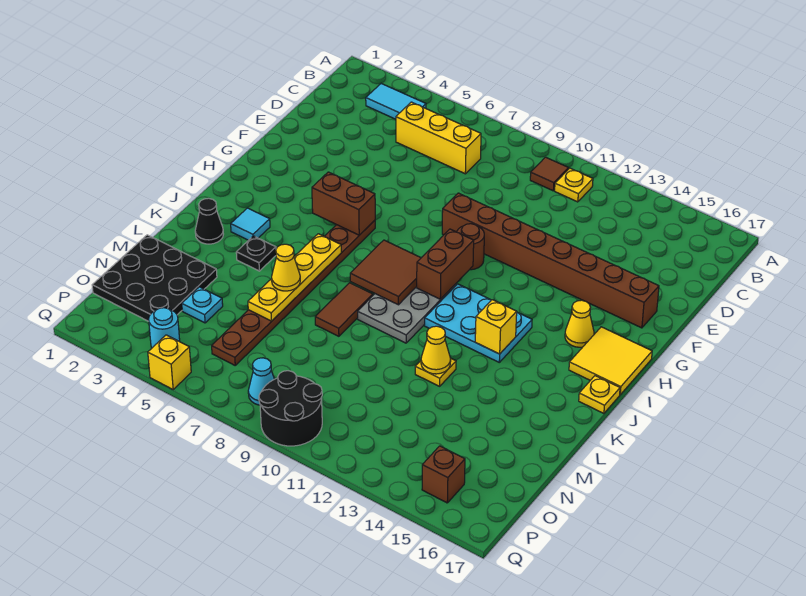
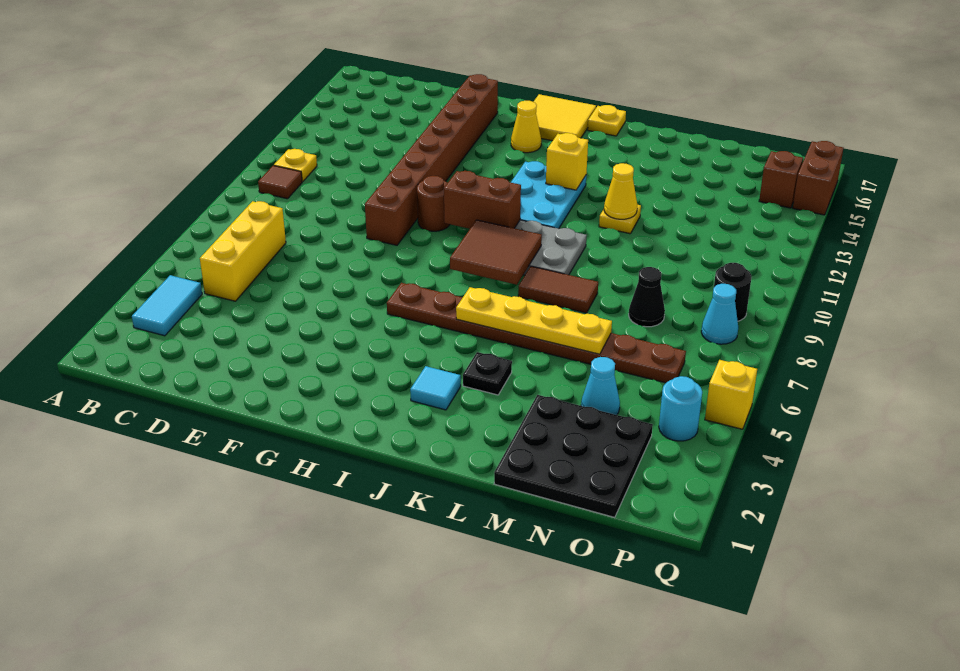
brown 1x2 brick [312,172,375,235] -> brown 1x2 brick moved to [793,141,843,215]
black 1x1 cone [195,198,223,244] -> black 1x1 cone moved to [629,267,665,327]
yellow 1x1 cone [272,244,300,291] -> none
cyan 1x1 plate [182,287,223,323] -> cyan 1x1 cone [581,357,620,415]
black 2x2 round brick [259,371,322,446] -> black 1x1 round brick [714,263,752,321]

